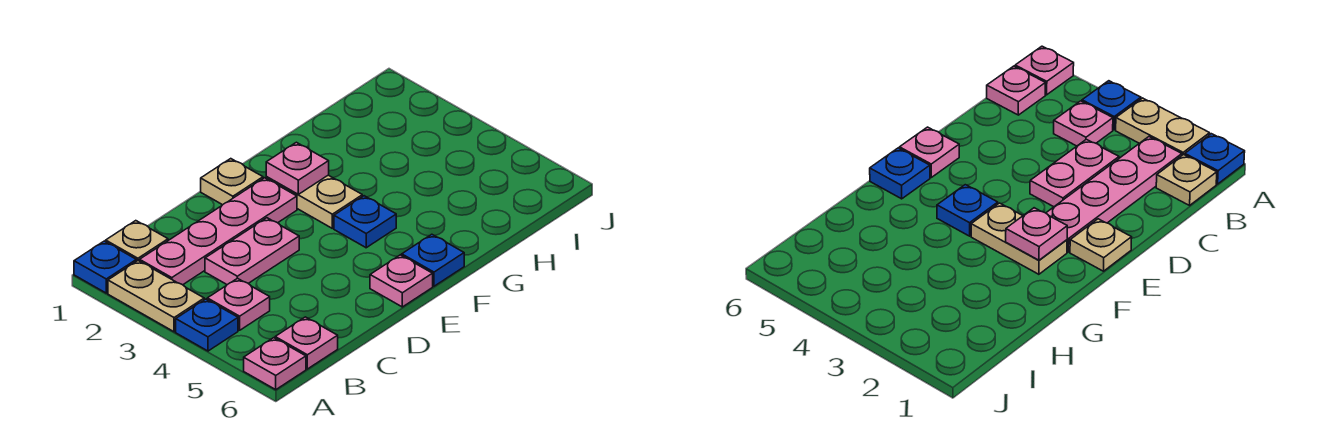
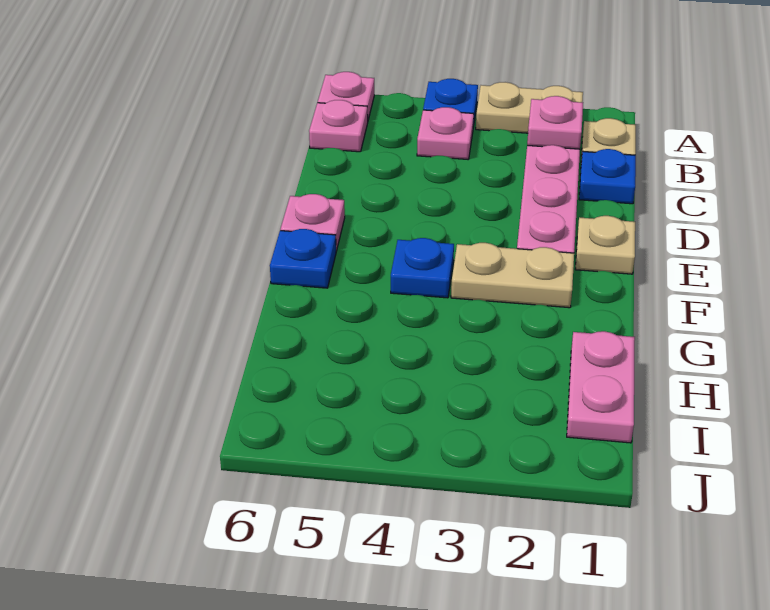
blue 1x1 plate [74,241,136,293] -> blue 1x1 plate moved to [579,149,636,204]
pink 1x2 plate [205,218,299,285] -> pink 1x2 plate moved to [567,331,635,443]
pink 1x1 plate [266,142,329,194] -> pink 1x1 plate moved to [527,96,583,149]

